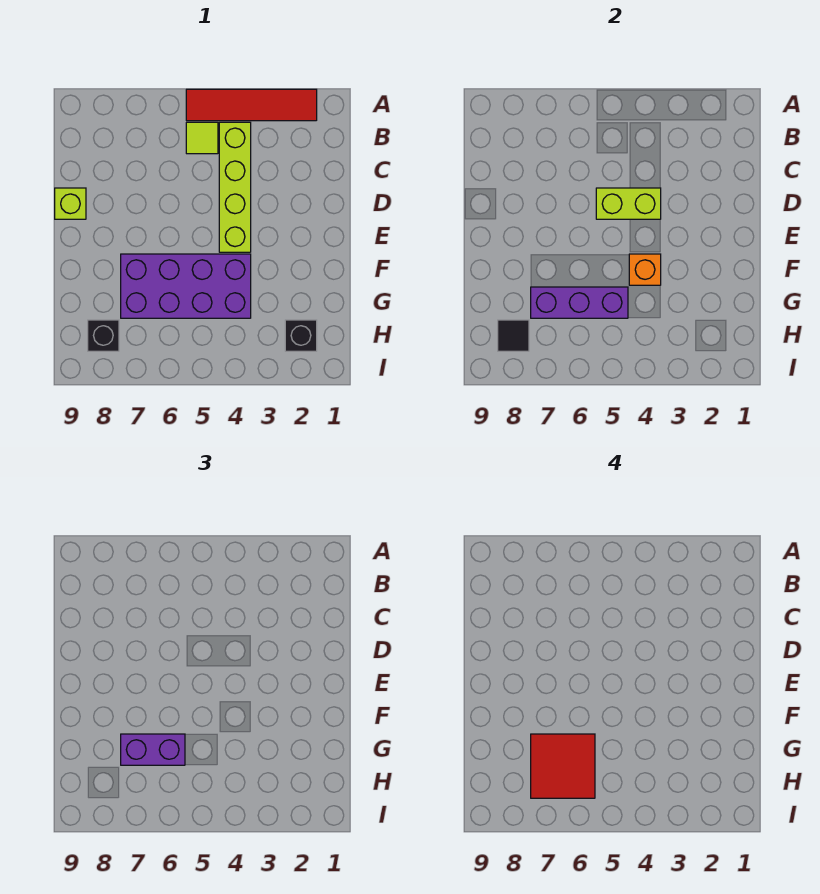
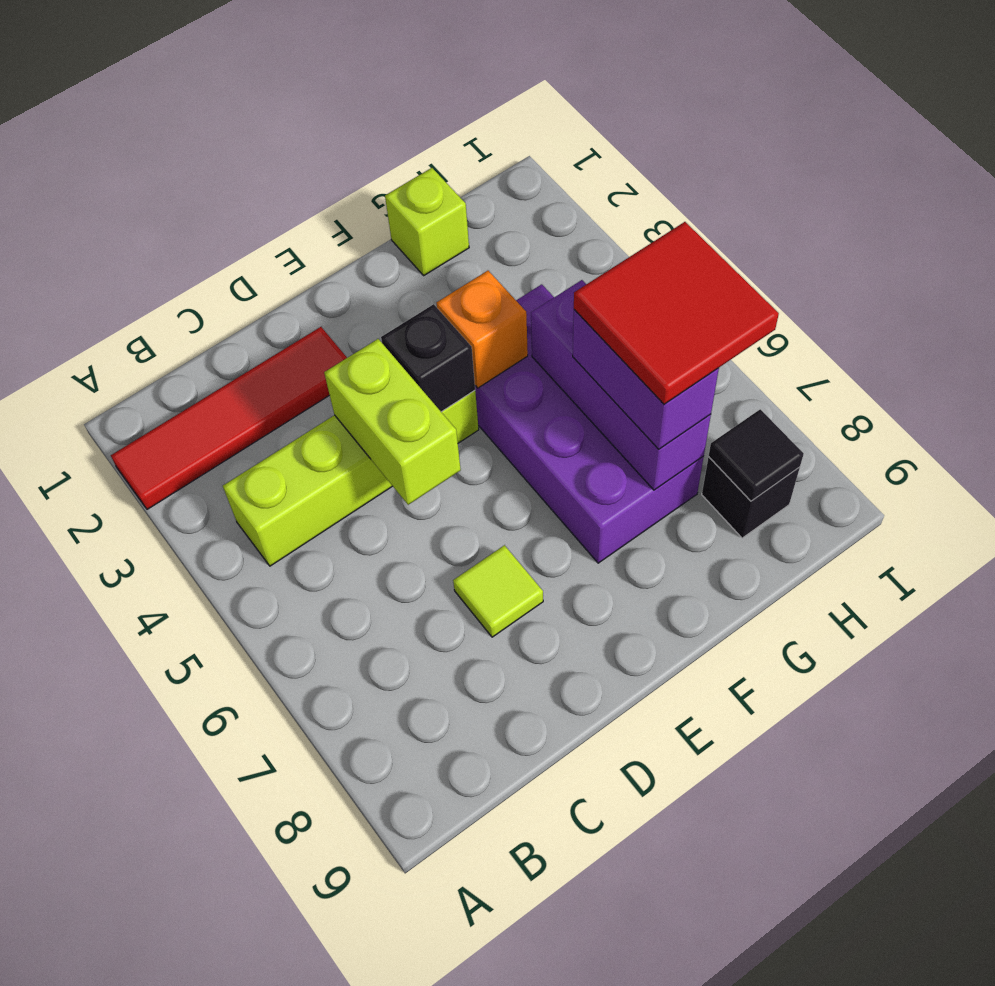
red 1x4 tile [186,89,317,121] -> red 1x4 tile turned to [111,327,347,509]
lime 1x1 tile [186,122,218,154] -> lime 1x1 tile moved to [453,545,543,637]
lime 1x1 brick [55,188,86,219] -> lime 1x1 brick moved to [385,168,469,275]
black 1x1 brick [285,320,317,351] -> black 1x1 brick moved to [381,304,475,412]

